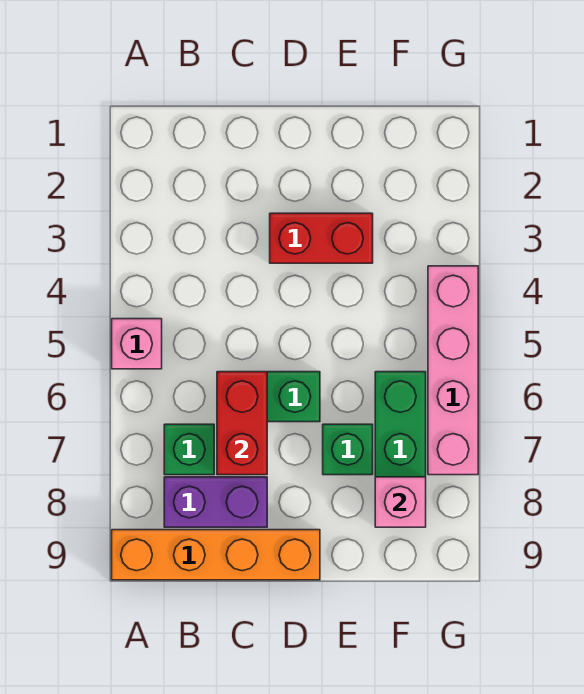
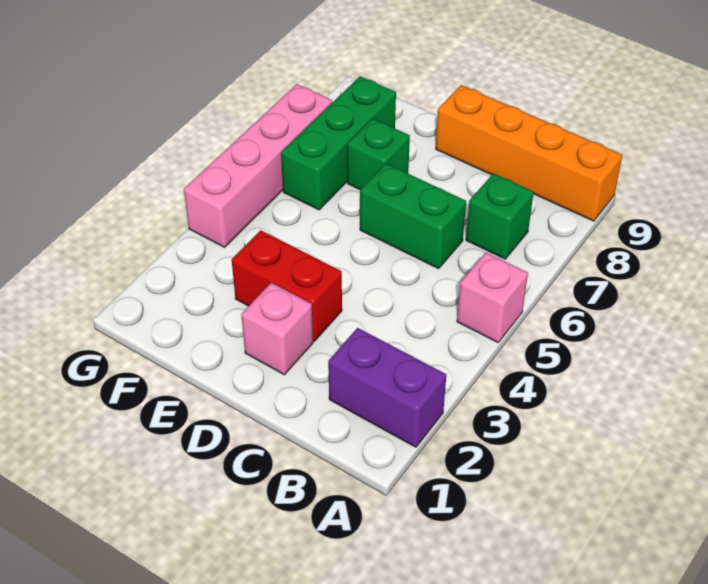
purple 1x2 brick [164,477,267,527] -> purple 1x2 brick moved to [328,328,446,447]
red 1x2 brick [217,372,267,475] -> none
pink 1x1 brick [375,477,426,527] -> pink 1x1 brick moved to [241,283,313,375]

